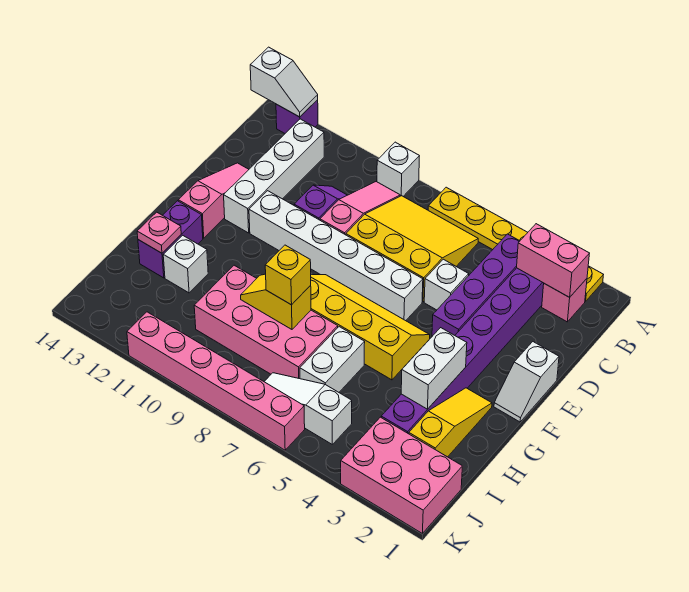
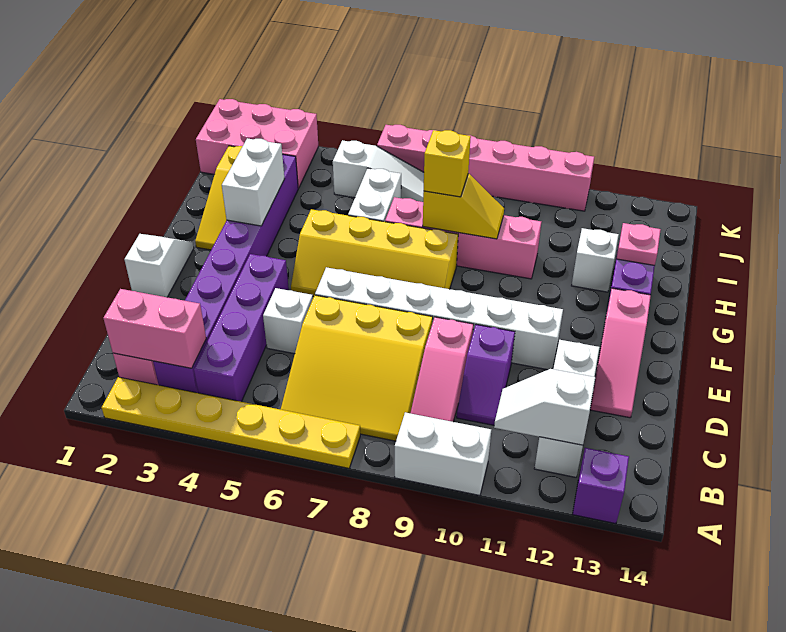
white 1x1 brick [377,142,419,196] -> white 1x2 brick [395,412,491,495]
white 1x2 slope [250,47,318,117] -> white 1x2 slope moved to [494,369,596,445]
white 1x4 brick [224,119,324,233] -> white 1x3 brick [534,340,600,477]
pink 2x4 brick [194,265,338,379] -> pink 1x4 brick [385,197,541,279]

